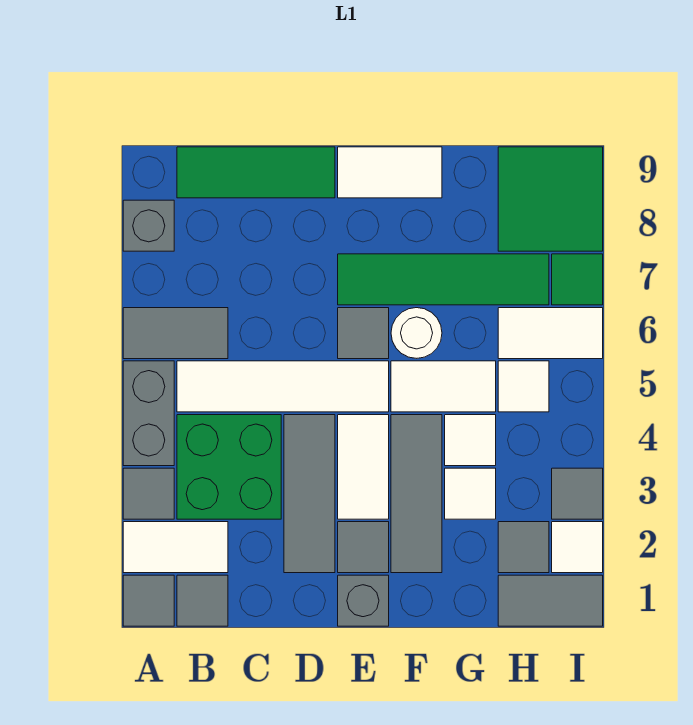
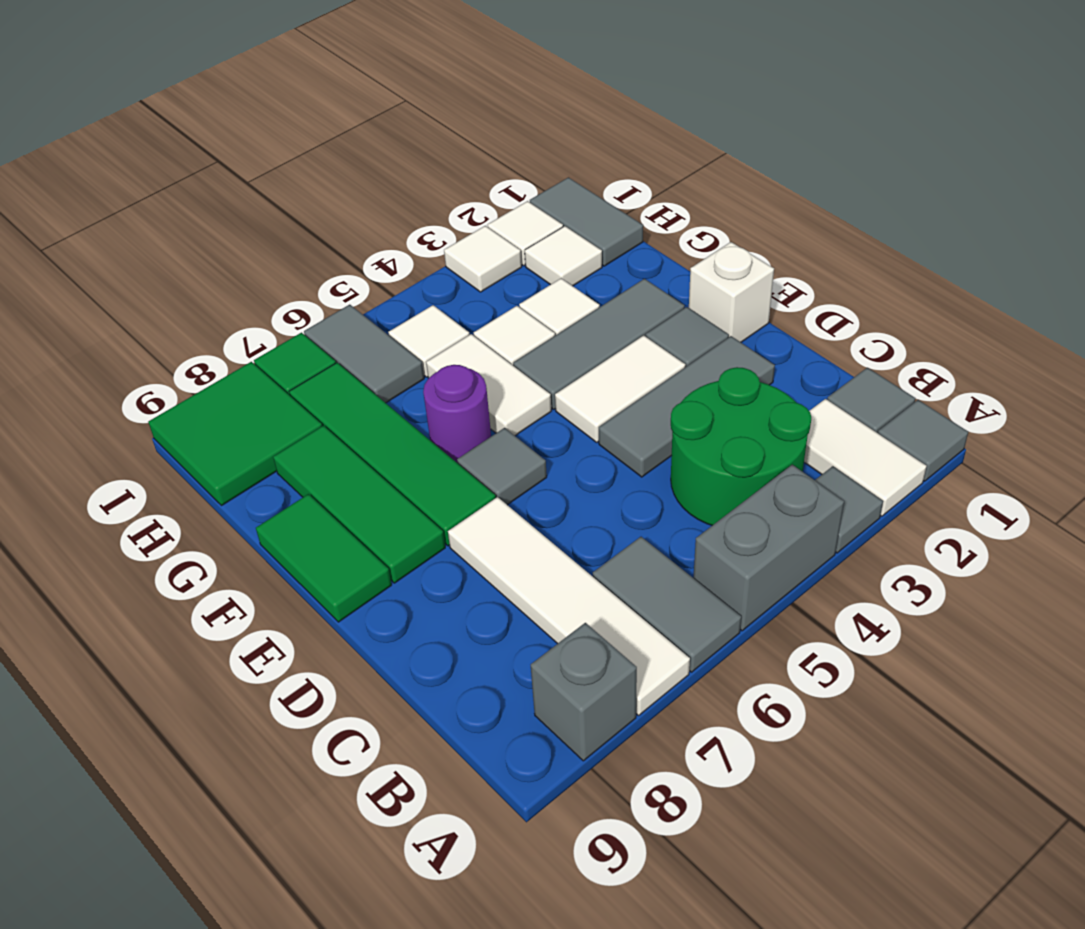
green 2x2 brick [177,415,281,519] -> green 2x2 round brick [671,367,811,525]
white 1x4 tile [177,361,389,412] -> white 1x4 tile moved to [448,497,690,715]
green 1x3 tile [177,147,335,198] -> green 1x3 tile moved to [273,426,445,583]
grey 1x1 brick [338,575,389,626] -> white 1x1 brick [689,242,774,342]
white 1x2 tile [338,147,442,198] -> green 1x2 tile [256,494,392,622]
white 1x1 round brick [391,308,442,358] -> purple 1x1 round brick [423,365,491,462]
grey 1x1 tile [498,522,549,573] -> white 1x1 tile [525,226,602,286]
white 1x2 tile [498,308,603,359] -> grey 1x2 tile [304,305,424,403]
grey 1x1 tile [552,468,603,519] -> white 1x1 tile [444,226,522,292]

